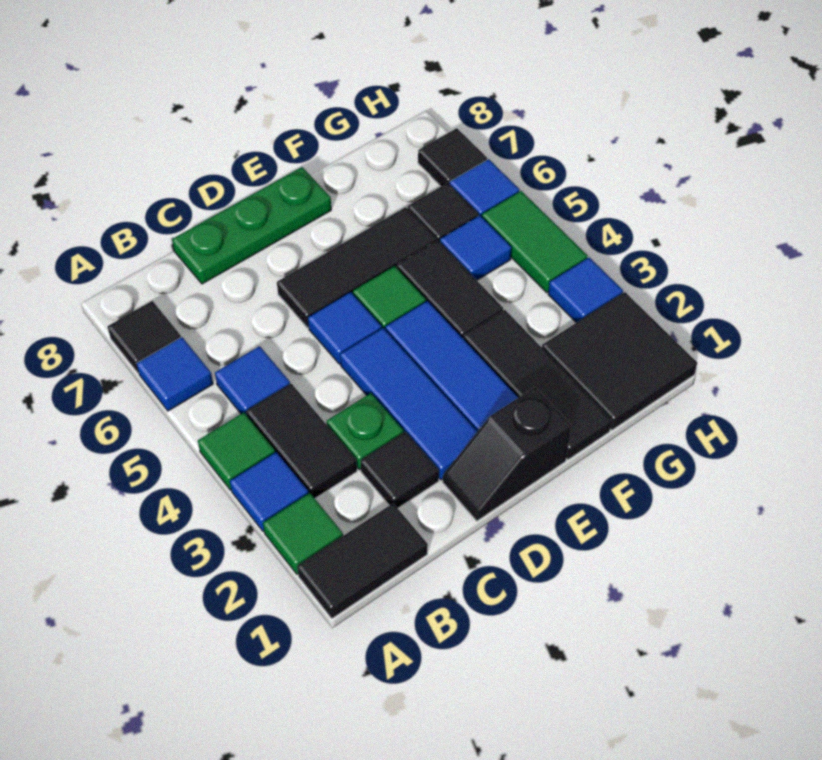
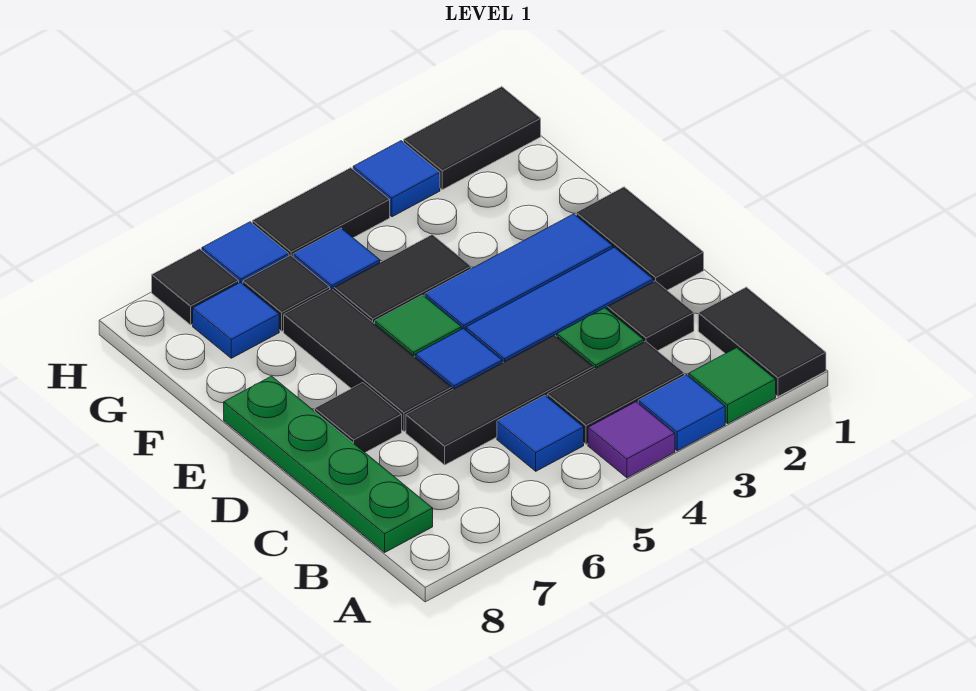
green 1x1 tile [198,412,275,490] -> purple 1x1 tile [588,402,675,478]
blue 1x1 tile [137,337,213,411] -> blue 1x1 tile moved to [193,282,279,358]
black 1x1 tile [107,301,181,373] -> black 1x1 tile moved to [315,383,402,452]
green 1x3 plate [172,167,331,284] -> green 1x4 plate [224,376,433,552]
black 1x2 slope [442,387,571,521] -> black 1x2 tile [576,187,704,290]
black 1x3 tile [463,310,612,460] -> black 1x3 tile moved to [406,335,593,465]
black 2x2 tile [542,292,697,430] -> black 1x2 tile [404,87,541,190]
green 1x2 tile [482,191,587,293] -> black 1x2 tile [252,168,390,257]

